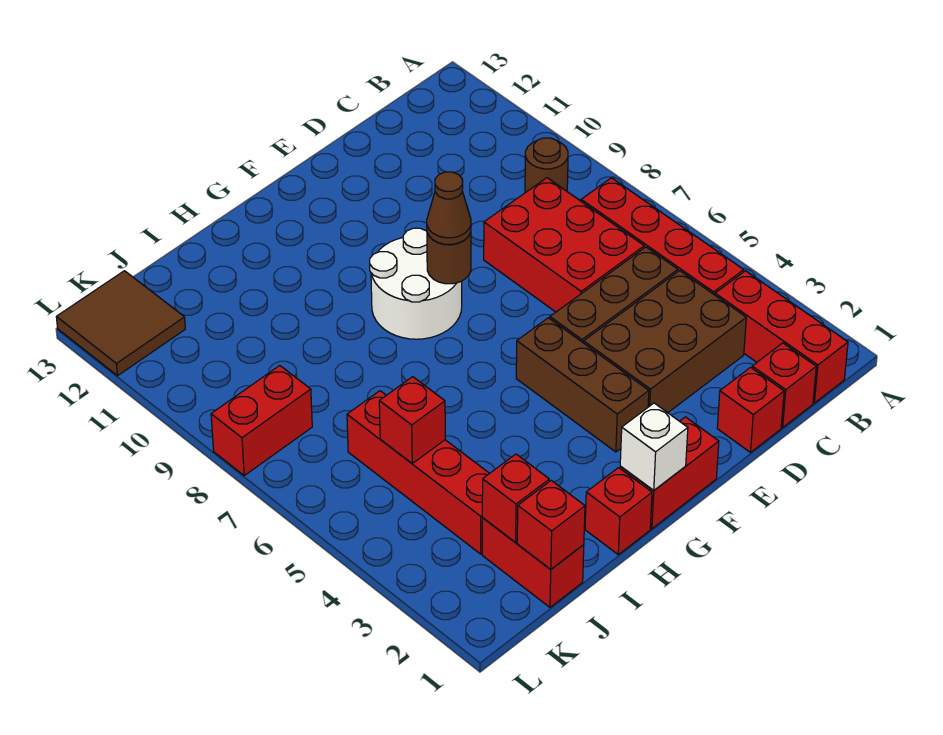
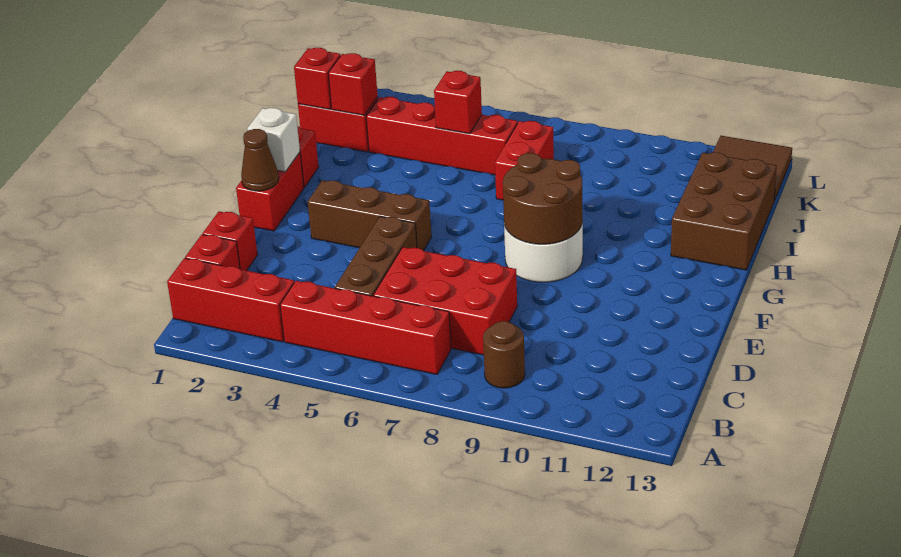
brown 2x3 brick [584,271,746,413] -> brown 2x3 brick moved to [671,152,777,270]
brown 1x1 round brick [427,232,471,284] -> brown 2x2 round brick [503,153,583,244]
brown 1x1 cone [427,172,471,244] -> brown 1x1 cone moved to [241,129,279,191]
red 1x2 brick [211,366,312,475] -> red 1x2 brick moved to [495,121,554,200]

